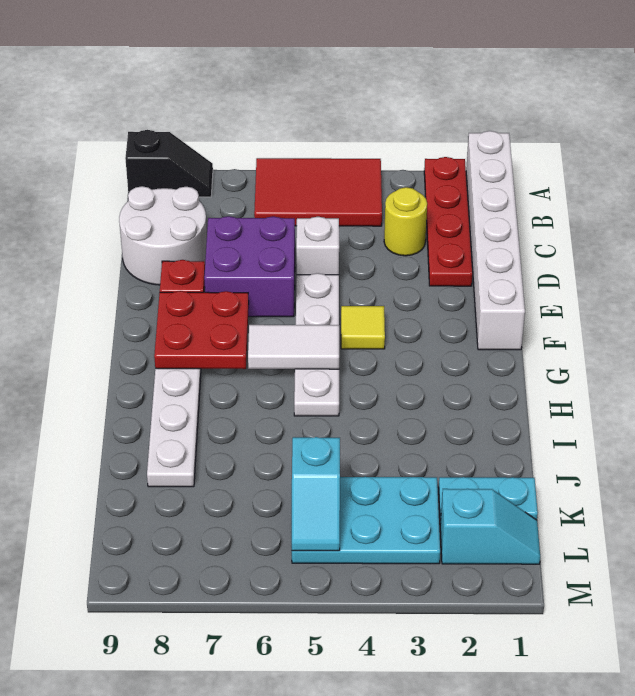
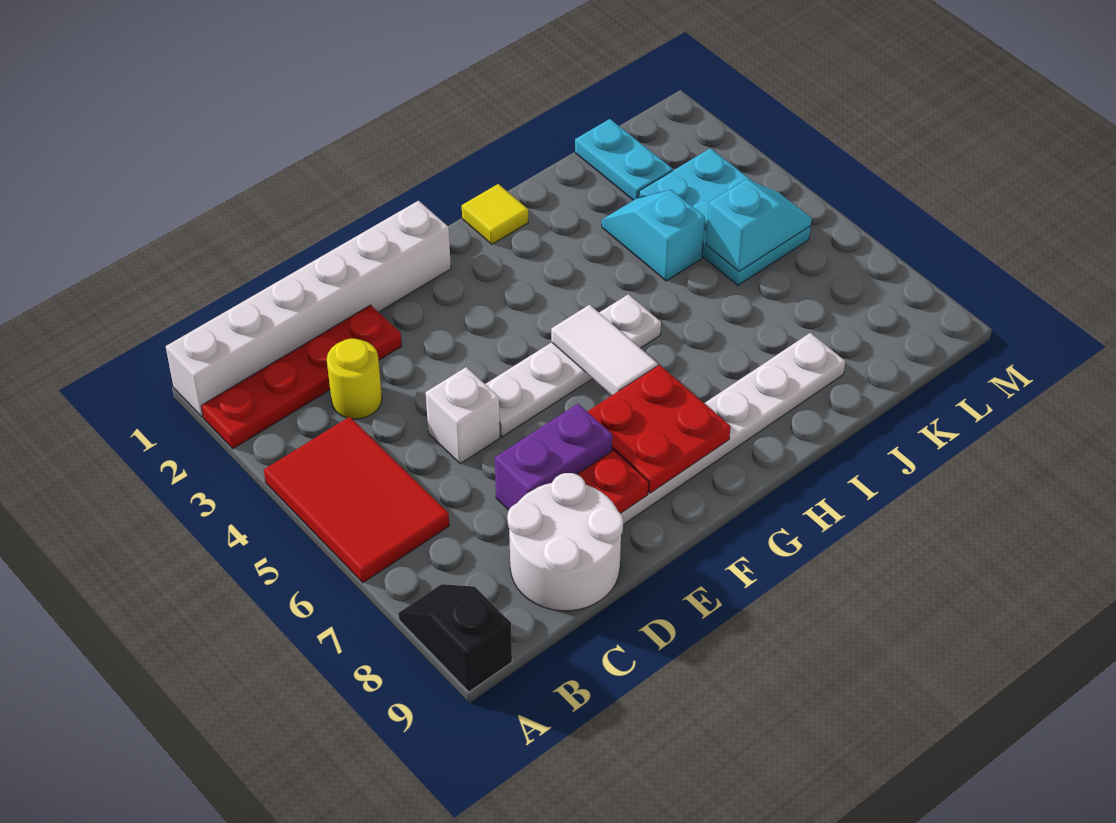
purple 2x2 brick [204,216,295,317] -> purple 1x2 brick [495,404,612,510]
yellow 1x1 tile [341,306,385,349] -> yellow 1x1 tile moved to [462,184,528,244]
cyan 1x2 slope [440,489,540,564] -> cyan 1x2 slope moved to [602,190,705,281]

